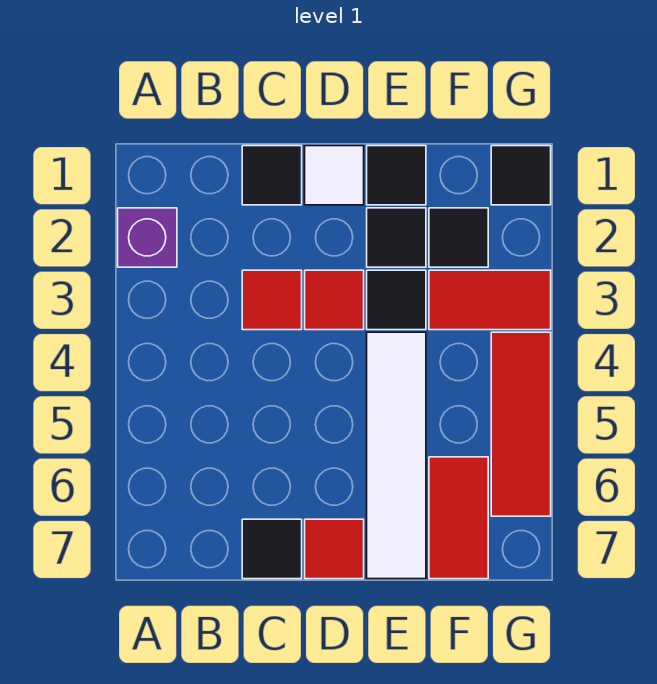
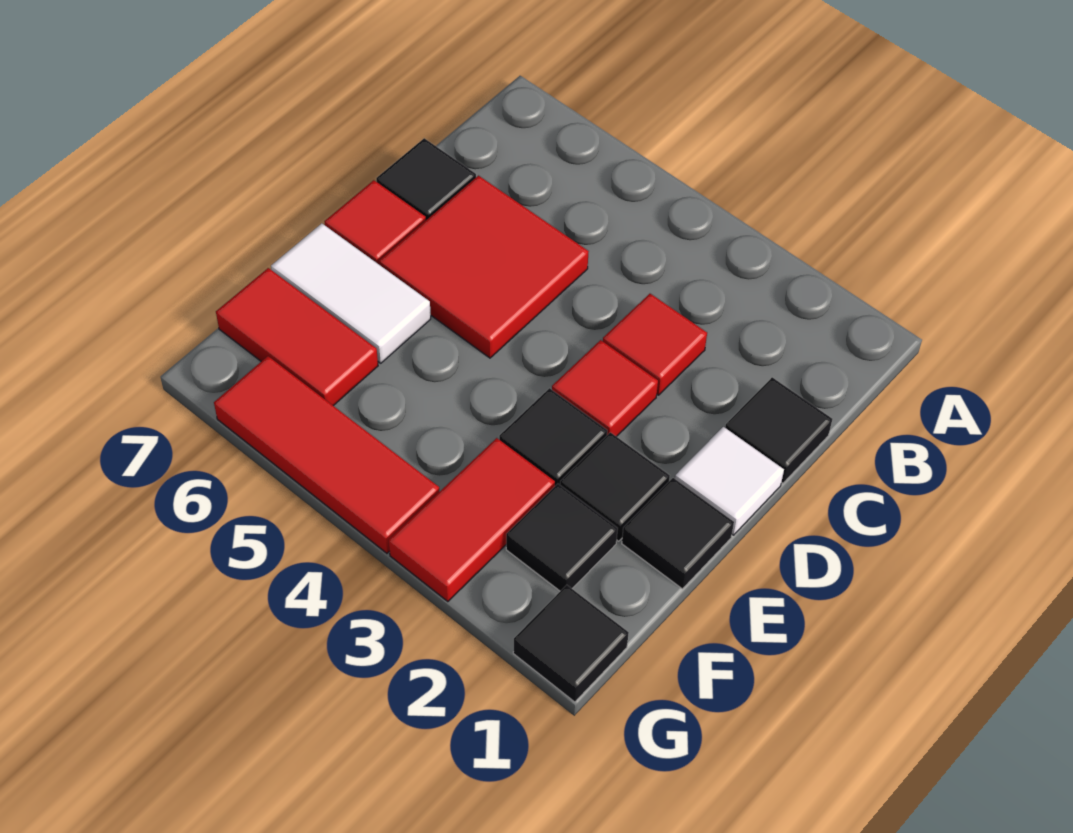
purple 1x1 brick [118,208,177,267] -> none
none -> red 2x2 tile [379,176,589,358]
white 1x4 tile [367,332,426,579] -> white 1x2 tile [271,223,431,363]

